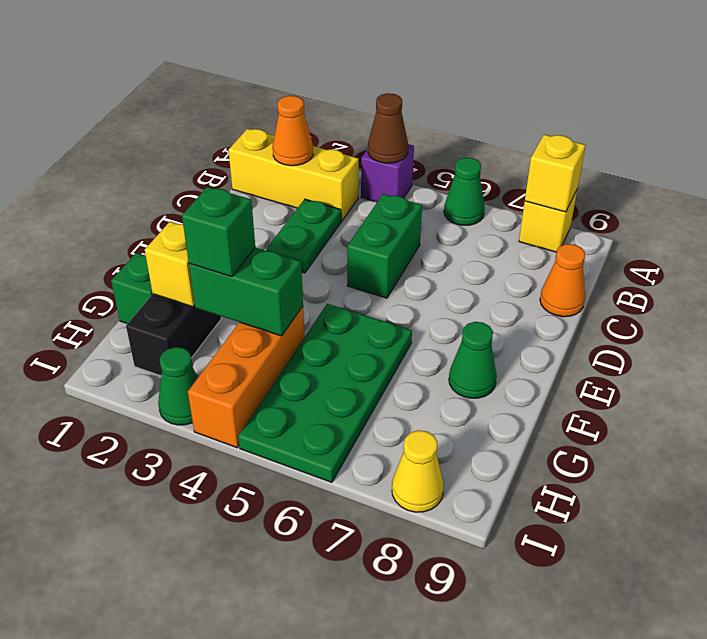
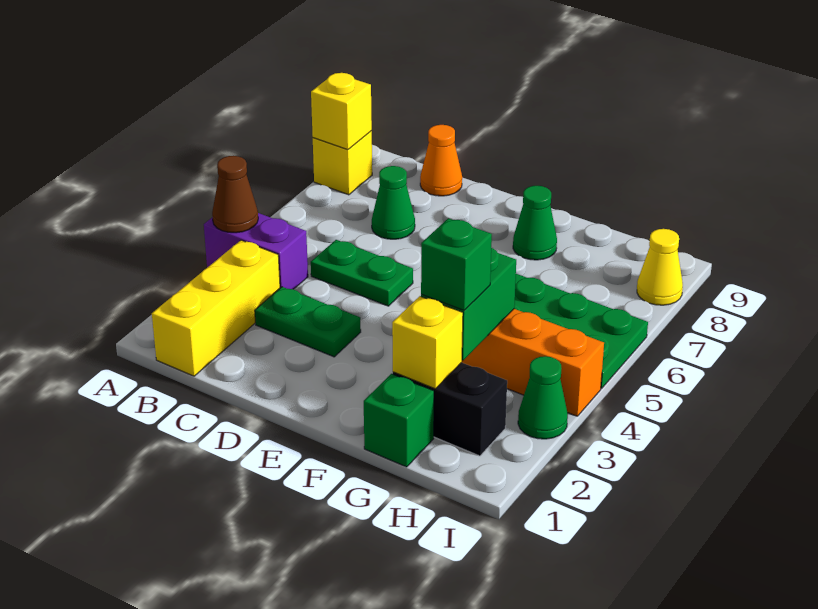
purple 1x1 brick [361,144,414,202] -> purple 1x2 brick [204,213,308,289]
green 1x1 cone [444,158,485,225] -> green 1x1 cone moved to [372,166,415,239]
orange 1x1 cone [273,96,313,166] -> none
green 1x2 brick [347,194,422,298] -> green 1x2 plate [311,240,413,306]

